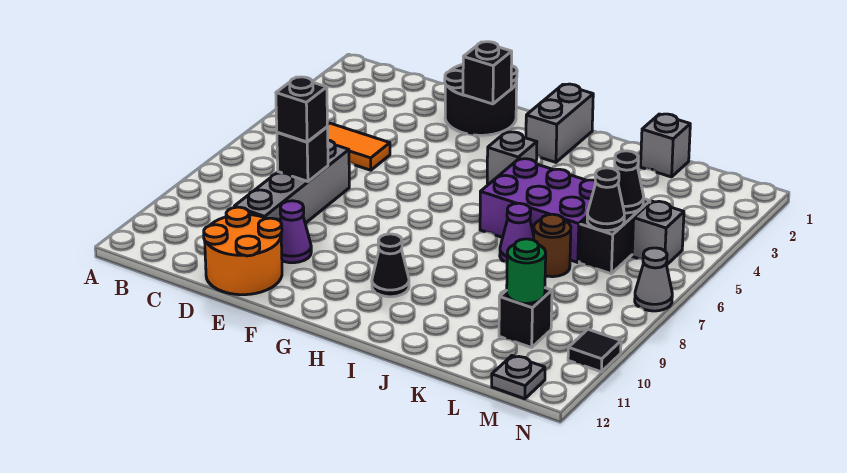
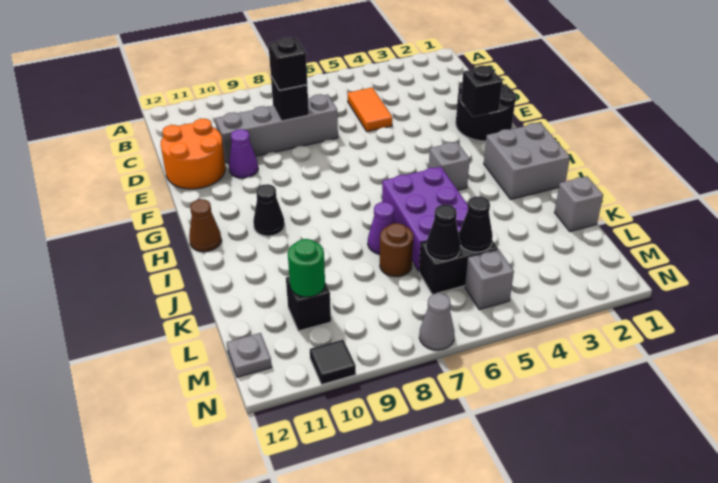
grey 1x2 brick [526,84,593,162] -> grey 2x2 brick [484,123,570,199]
none -> brown 1x1 cone [189,199,221,252]

